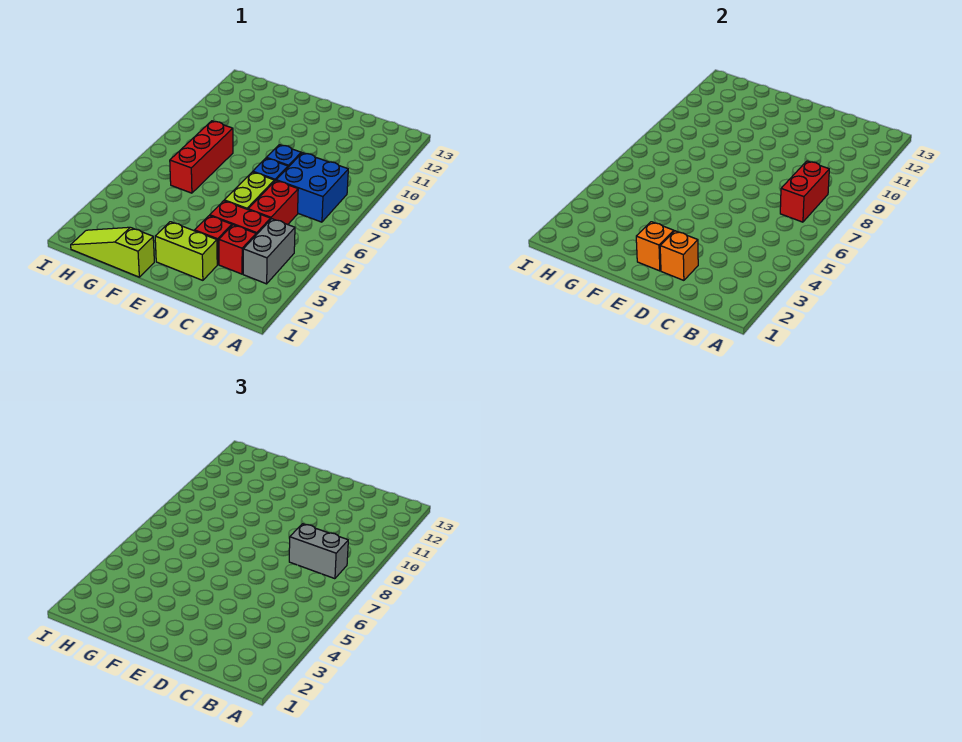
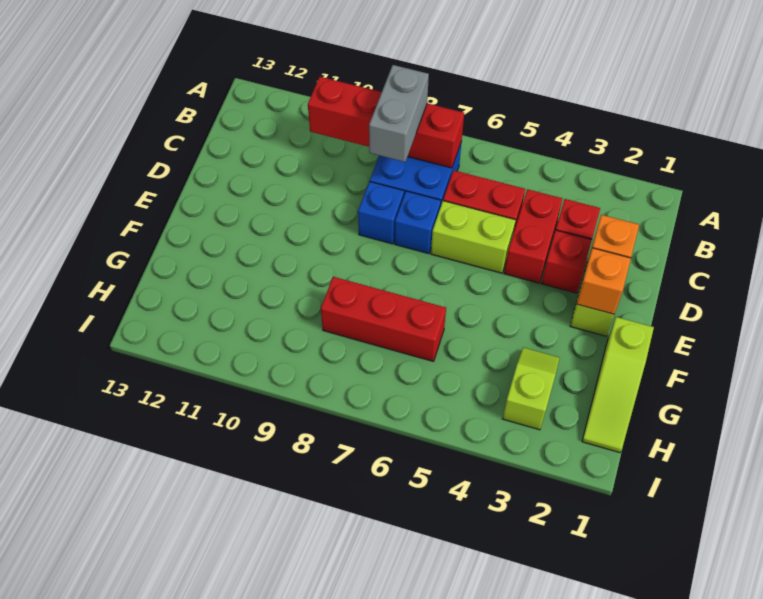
grey 1x2 brick [243,219,295,284] -> none
red 1x2 brick [780,161,829,222] -> red 1x4 brick [308,77,464,168]
none -> lime 1x2 slope [503,347,559,430]

